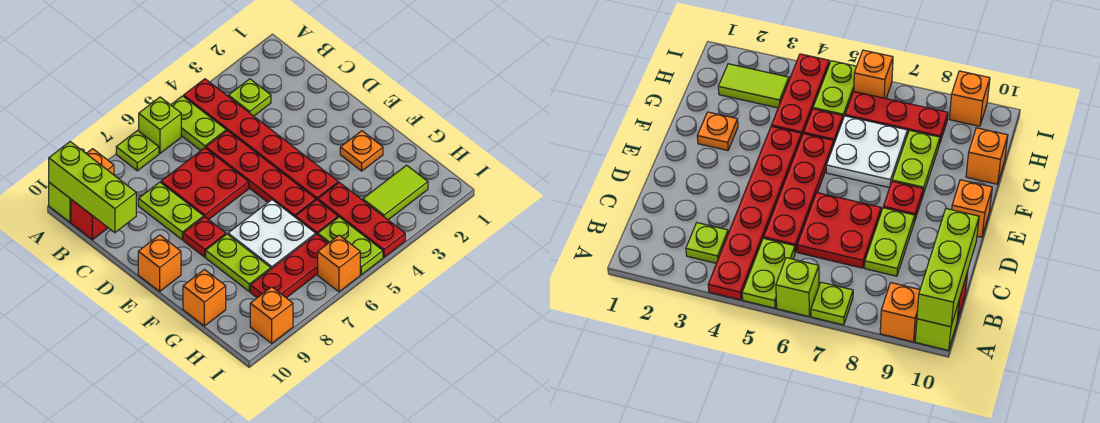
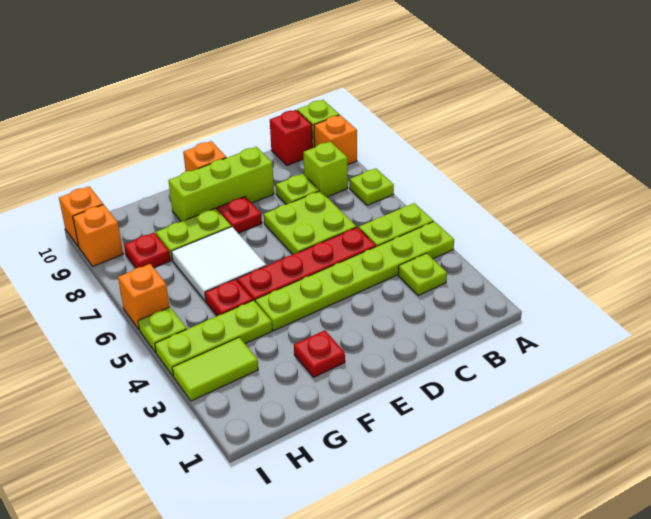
red 1x6 plate [184,79,338,200] -> lime 1x6 plate [255,221,454,331]
lime 1x1 brick [139,97,181,153] -> lime 1x1 brick moved to [303,142,348,197]
lime 1x3 brick [49,142,136,233] -> lime 1x3 brick moved to [168,147,274,222]
red 2x2 plate [161,148,249,220] -> lime 2x2 plate [264,191,356,254]
lime 1x2 plate [138,182,204,240] -> lime 1x1 plate [276,174,319,205]
orange 1x1 plate [340,131,383,171] -> red 1x1 plate [294,330,345,377]
white 2x2 plate [228,200,316,269] -> white 2x2 tile [172,227,266,301]
red 1x3 plate [318,182,405,257] -> lime 1x3 plate [155,300,272,376]
orange 1x1 brick [183,270,226,326] -> orange 1x1 brick moved to [59,186,103,247]
lime 1x2 tile [363,165,428,220] -> lime 1x2 tile turned to [172,337,258,401]
lime 1x2 plate [318,217,383,275] -> lime 1x1 plate [138,307,187,353]
red 1x3 plate [250,234,328,298] -> red 1x1 plate [124,233,170,268]

